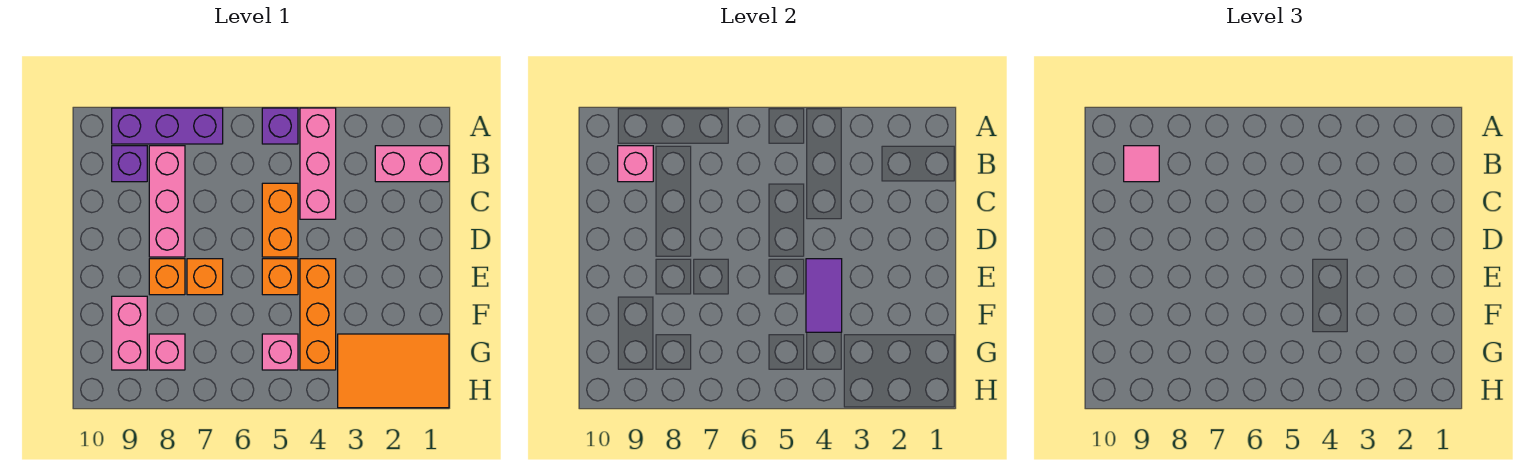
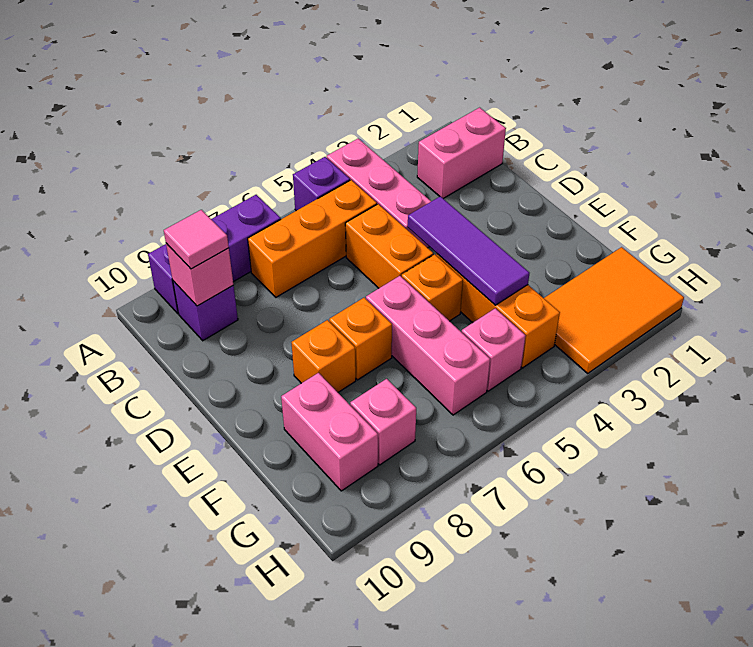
none -> orange 1x3 brick [248,180,377,297]
pink 1x3 brick [149,146,185,257] -> pink 1x3 brick moved to [366,276,490,415]
purple 1x2 tile [806,259,842,332] -> purple 1x3 tile [408,196,529,305]

